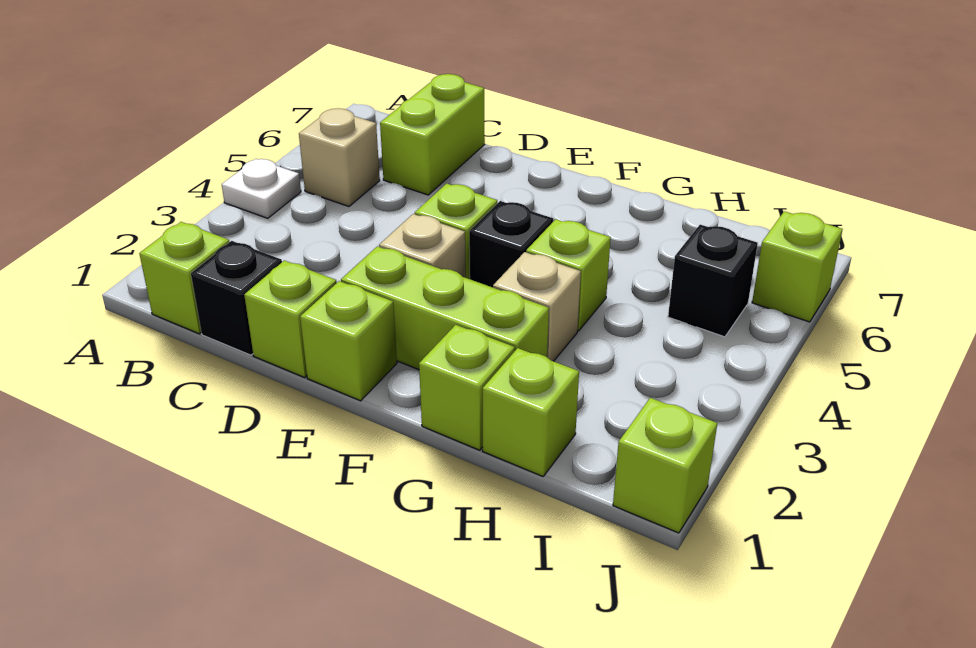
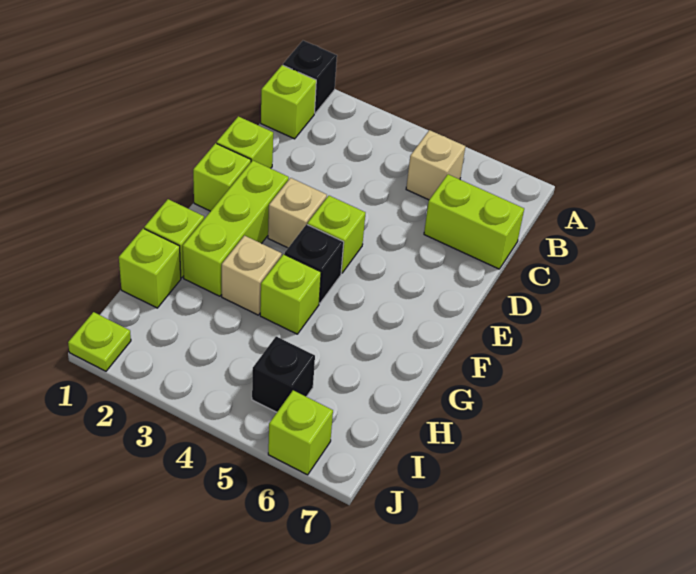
white 1x1 plate [222,159,301,218] -> none
black 1x1 brick [191,241,282,355] -> black 1x1 brick moved to [283,41,337,113]
lime 1x1 brick [613,398,717,533] -> lime 1x1 plate [68,312,131,371]

